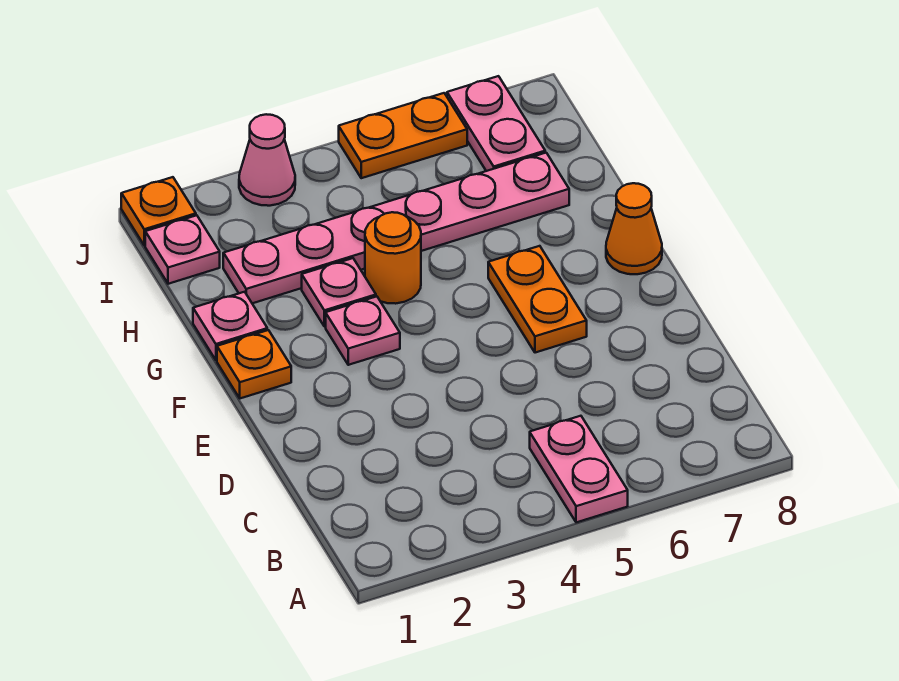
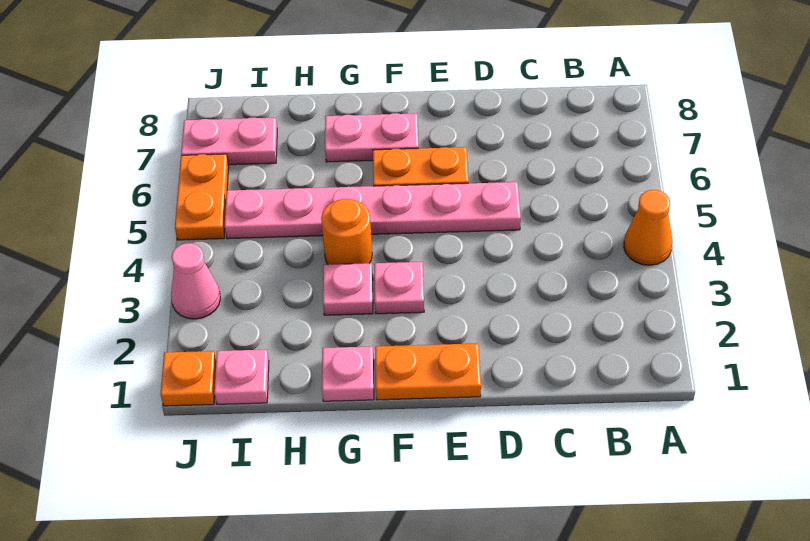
pink 1x2 plate [530,416,628,522] -> pink 1x2 plate moved to [325,113,419,162]
orange 1x1 plate [217,330,291,398] -> orange 1x2 plate [375,343,481,400]
orange 1x1 cone [606,183,662,274] -> orange 1x1 cone moved to [624,190,672,265]
pink 1x6 plate [223,153,569,303] -> pink 1x6 plate turned to [225,182,521,239]

